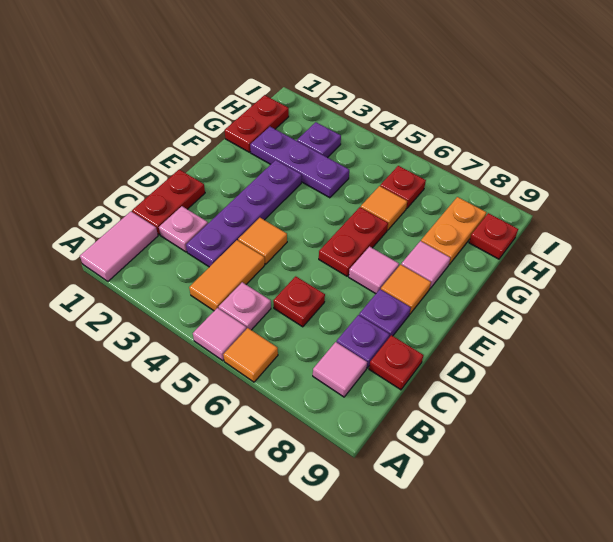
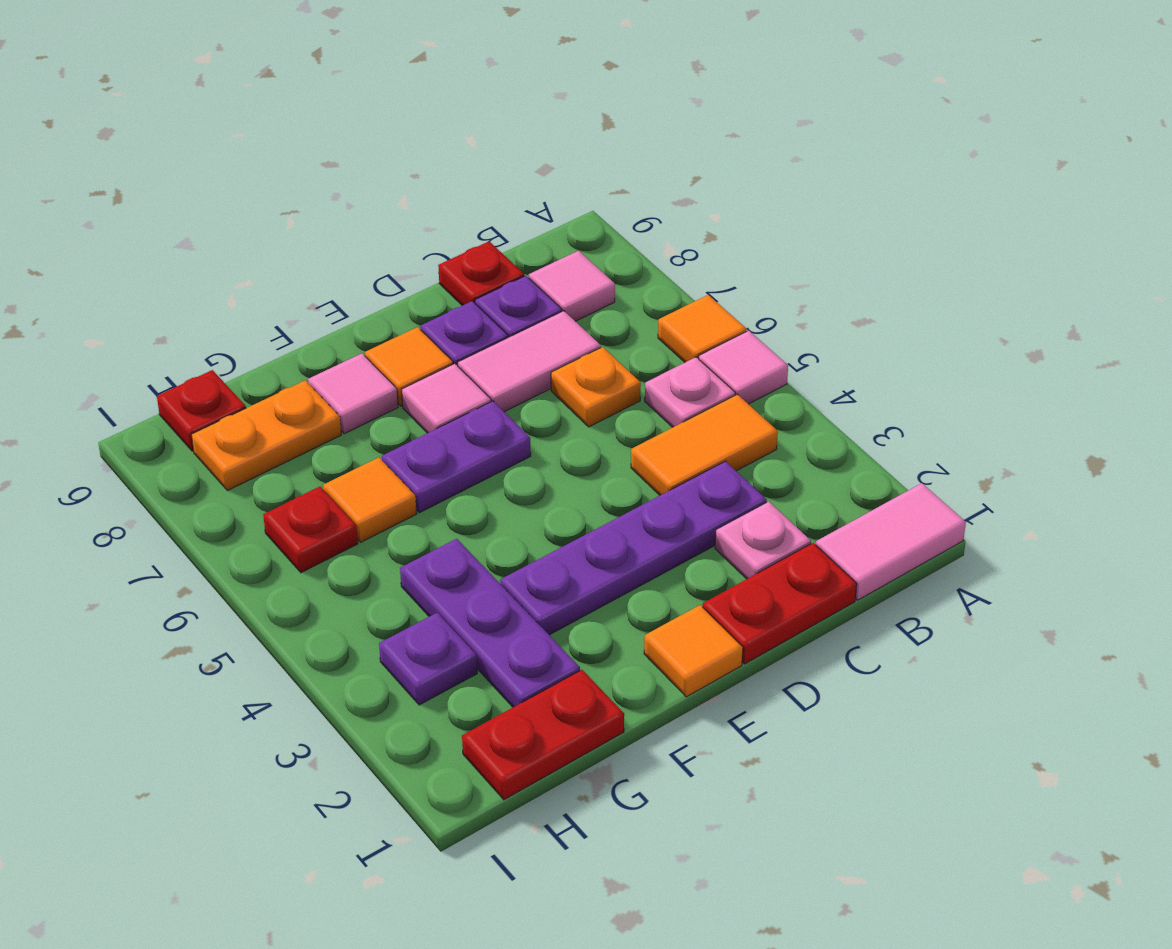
red 1x1 plate [273,276,325,327] -> orange 1x1 plate [551,347,641,427]
none -> pink 1x2 tile [458,311,601,412]
orange 1x1 tile [238,218,287,264] -> orange 1x1 tile moved to [644,605,743,697]
red 1x2 plate [319,207,388,276] -> purple 1x2 plate [382,401,531,513]

